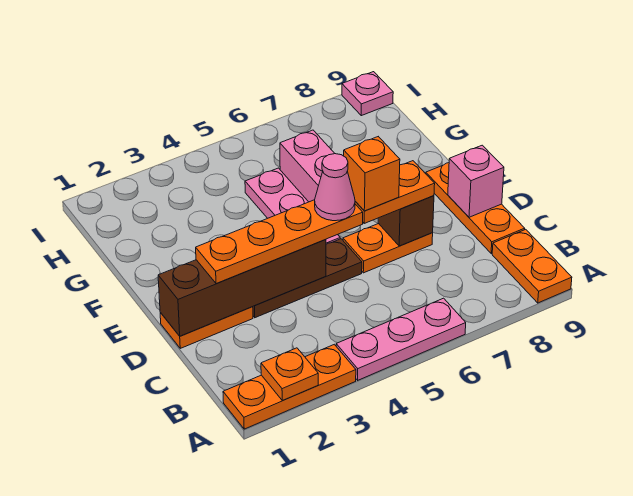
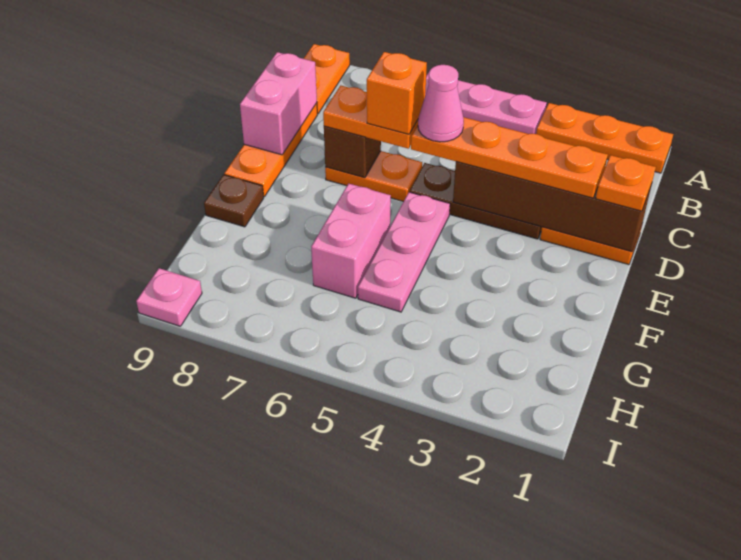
orange 1x1 plate [261,348,318,401] -> orange 1x1 plate moved to [596,155,656,211]
pink 1x1 brick [448,145,504,217] -> pink 1x2 brick [240,52,317,155]
none -> brown 1x1 plate [204,175,264,227]

